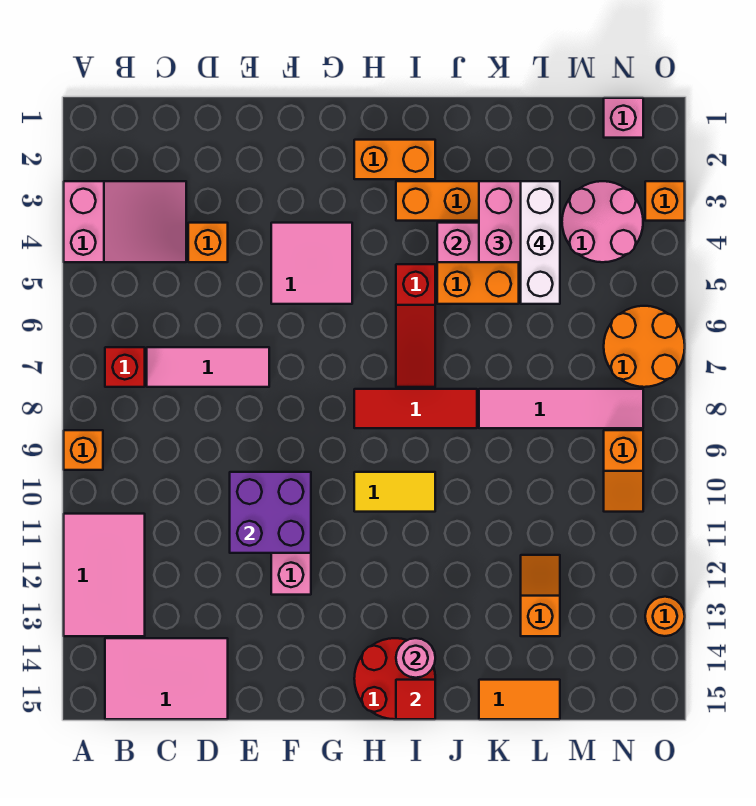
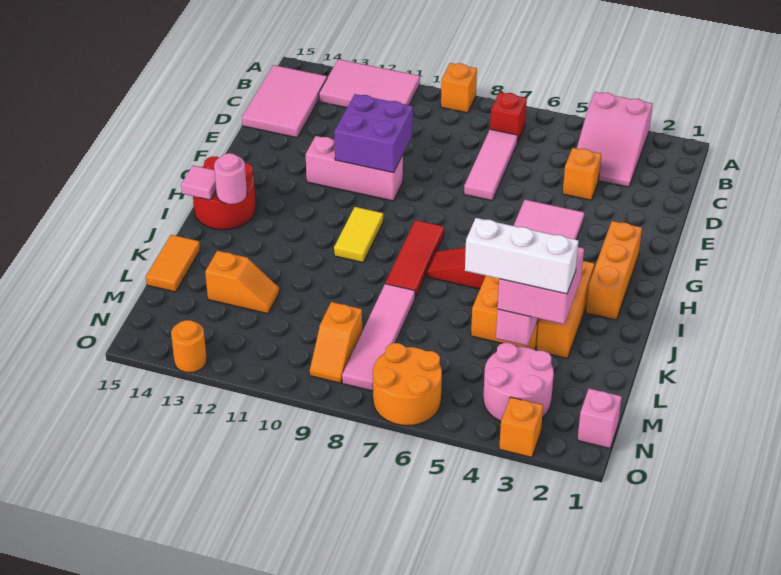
orange 1x2 brick [354,140,435,179] -> orange 1x3 brick [586,221,642,320]
red 1x1 tile [396,680,435,719] -> pink 1x1 tile [181,165,216,200]
orange 1x2 slope [604,430,643,512] -> orange 1x2 slope turned to [310,302,362,383]

